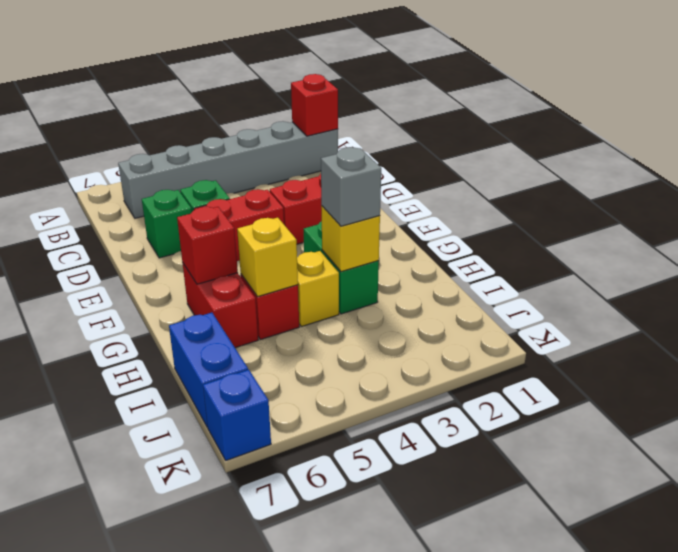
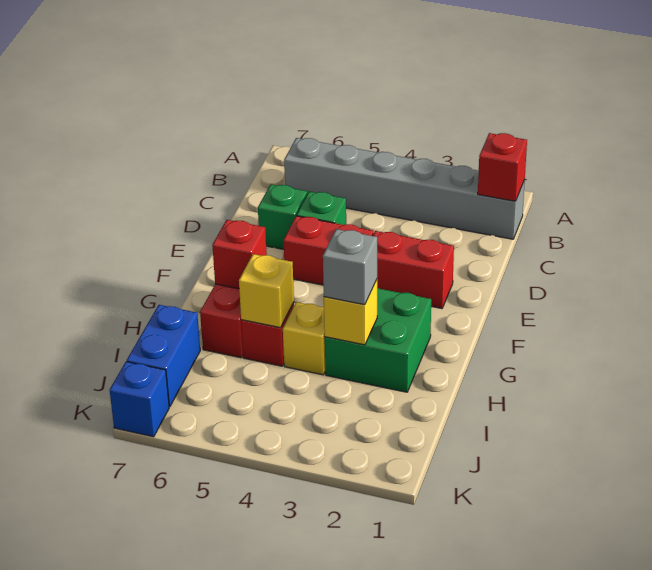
green 1x2 brick [303,221,379,314] -> green 2x2 brick [325,288,431,392]

